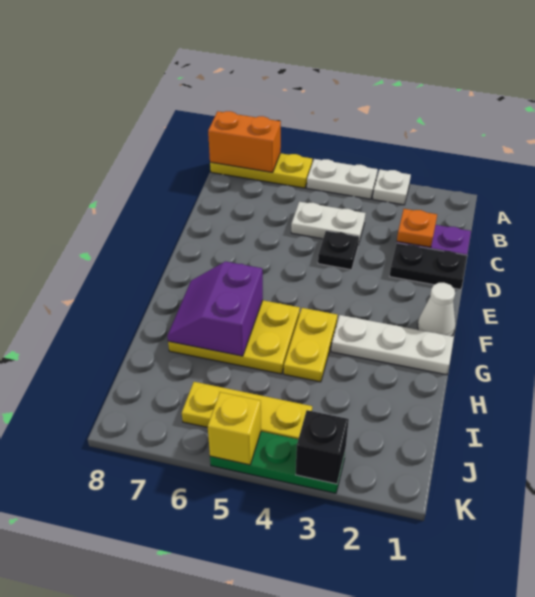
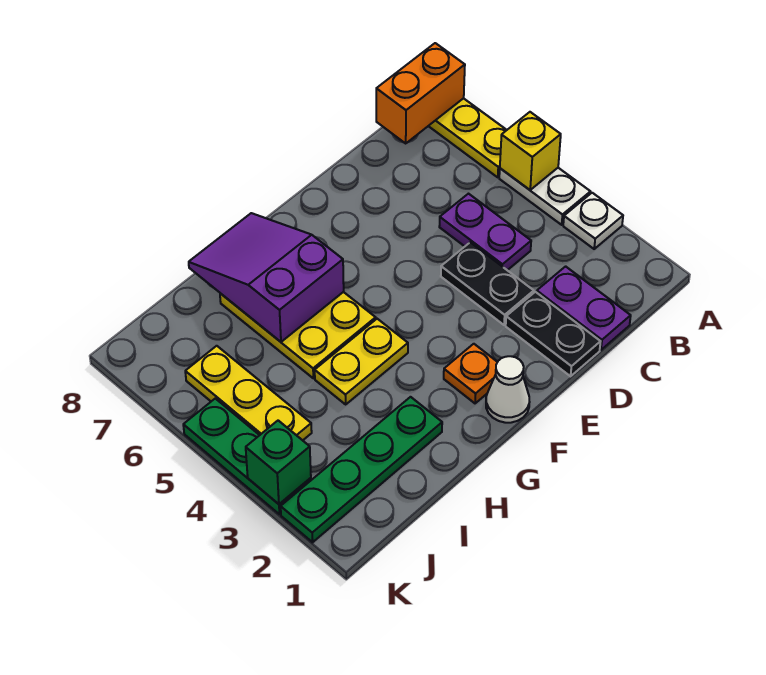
orange 1x2 brick [208,111,281,173] -> orange 1x2 brick turned to [376,43,465,143]
orange 1x1 plate [397,209,437,247] -> orange 1x1 plate moved to [444,344,497,403]
white 1x2 plate [291,202,366,245] -> purple 1x2 plate [439,194,531,270]
black 1x1 plate [318,231,359,270] -> black 1x2 plate [441,242,534,325]
white 1x3 plate [331,315,454,375] -> none
purple 2x2 slope [167,261,263,356] -> purple 2x3 slope [189,213,344,342]
none -> green 1x4 plate [281,397,442,542]
black 1x1 brick [296,410,349,484] -> green 1x1 brick [246,421,311,504]
yellow 1x1 brick [208,392,261,465] -> yellow 1x1 brick moved to [500,112,561,190]

